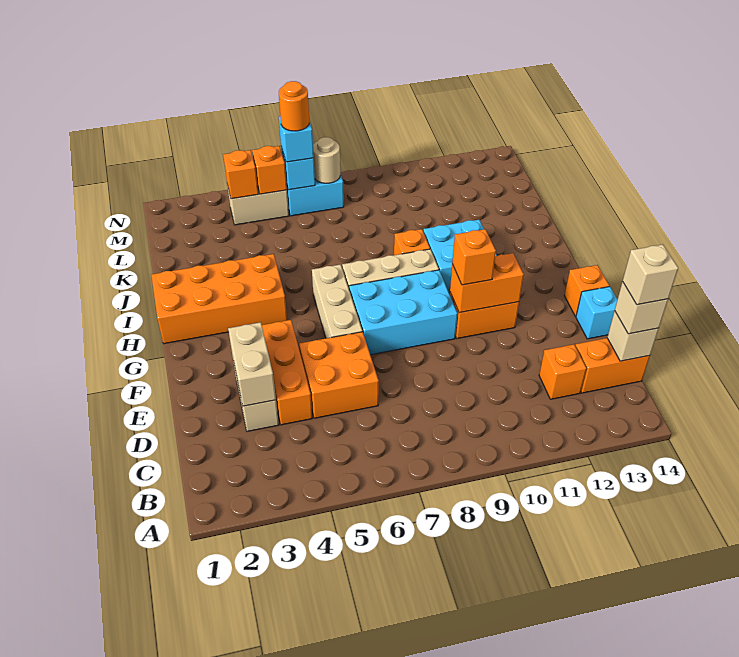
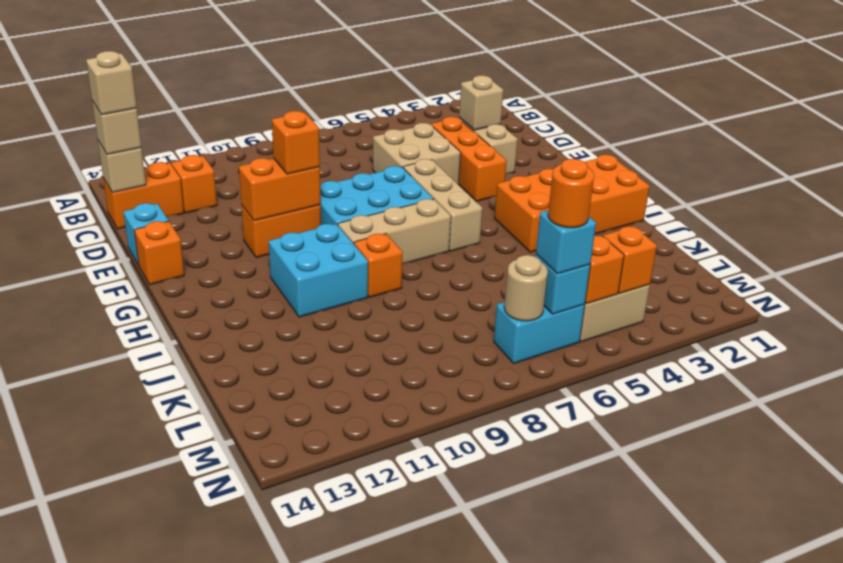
tan 1x2 brick [228,322,276,406] -> tan 1x1 brick [459,75,503,130]
orange 2x2 brick [299,332,379,418] -> tan 2x2 brick [373,123,461,185]

